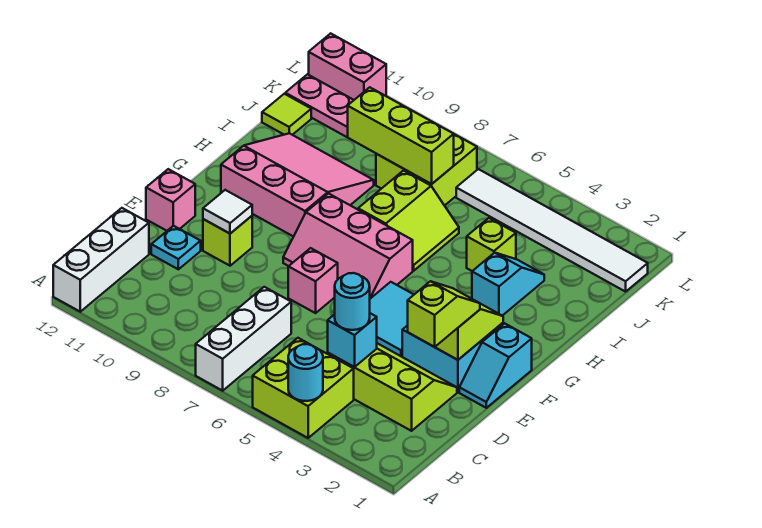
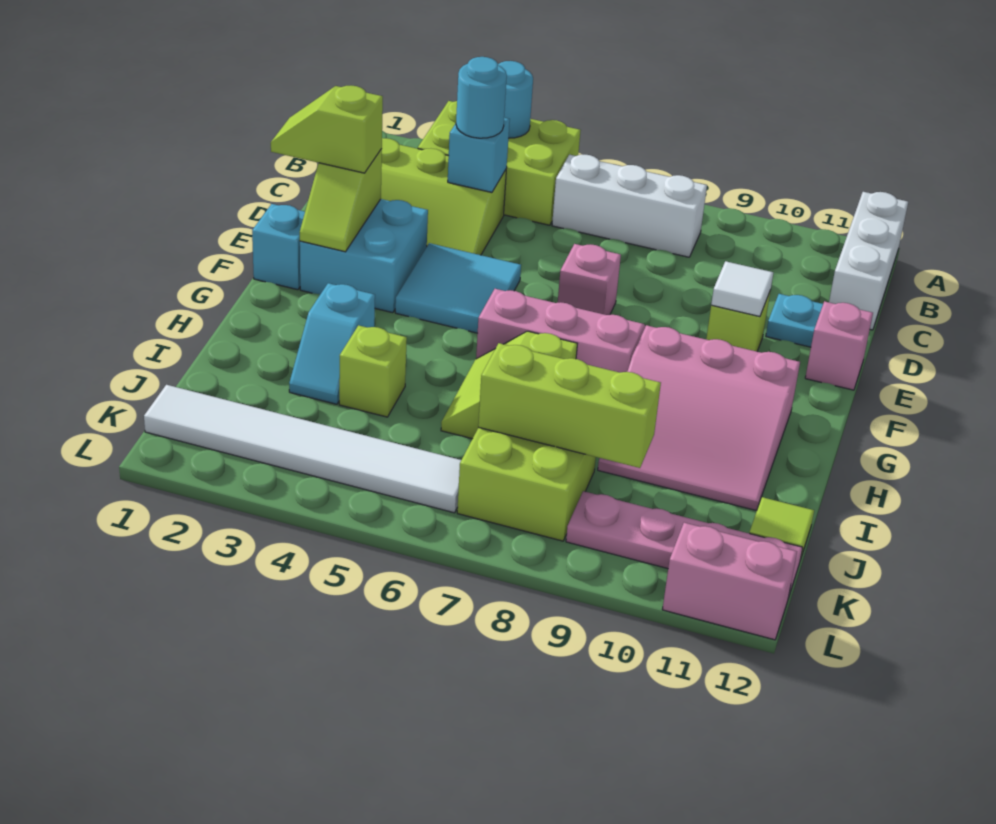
lime 2x2 brick [253,338,354,438] -> lime 2x3 brick [418,101,581,225]
white 1x3 brick [196,287,291,391] -> white 1x3 brick turned to [552,155,707,257]
lime 1x2 slope [408,281,480,347] -> lime 1x2 slope turned to [271,86,383,173]

